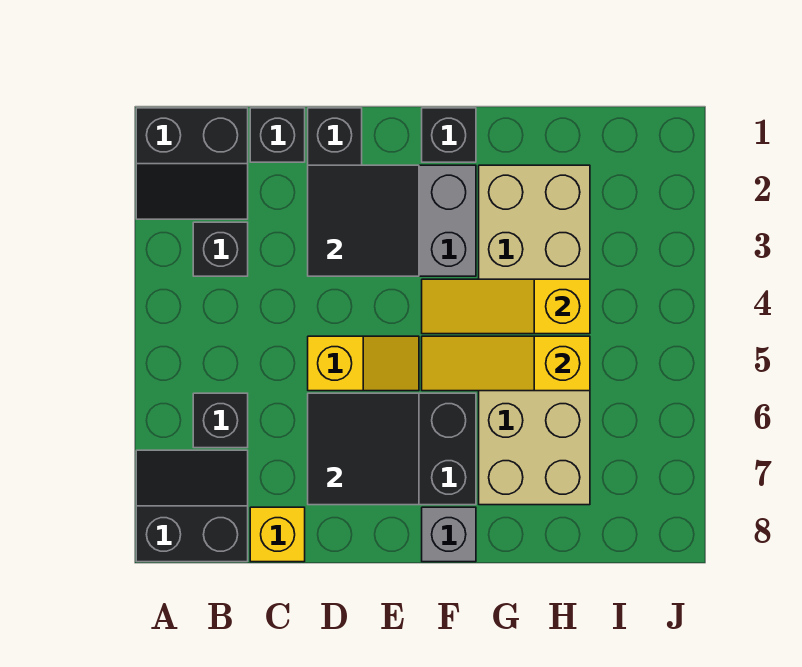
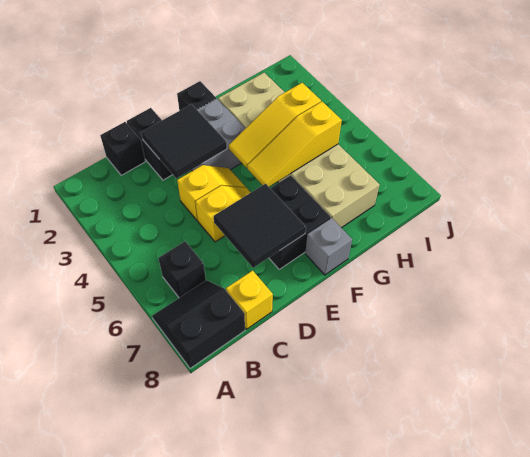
black 2x2 slope [136,108,248,219] -> none
black 1x1 brick [193,222,248,276] -> none
none -> yellow 1x2 slope [177,165,246,221]

